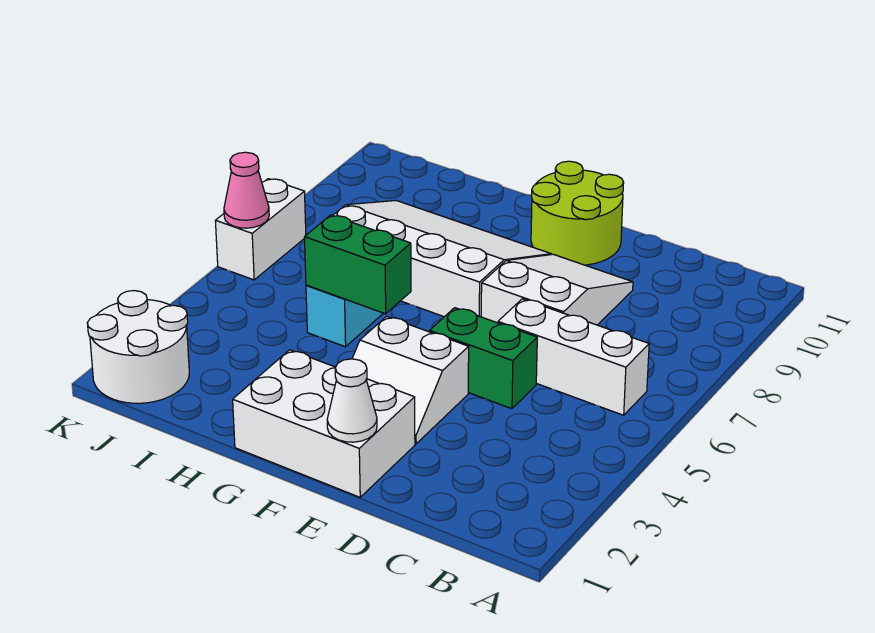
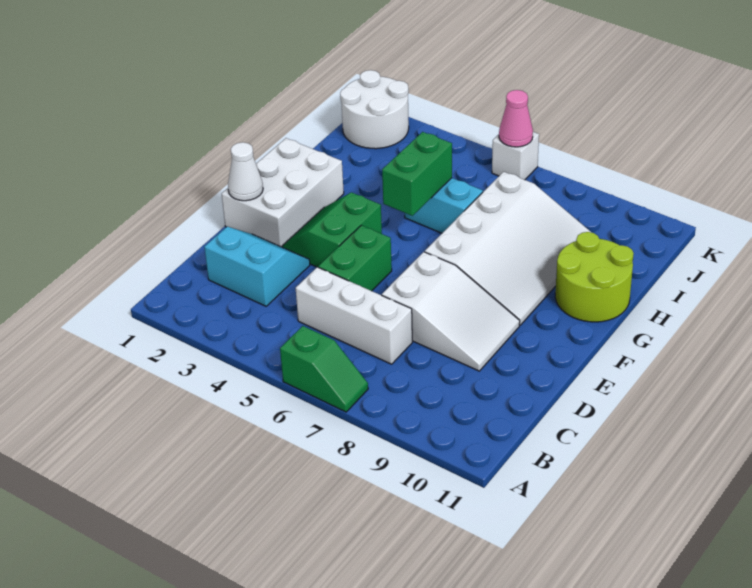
none -> green 1x2 slope [280,326,368,412]
white 1x3 brick [498,299,649,415] -> white 1x3 brick turned to [296,267,412,364]
none -> cyan 2x2 slope [204,227,310,306]
white 2x2 slope [352,316,469,444] -> green 2x2 slope [282,192,382,267]
lime 2x2 round brick [531,161,624,265] -> lime 2x2 round brick moved to [555,232,634,322]
white 1x2 brick [215,179,306,280] -> white 1x1 brick [492,132,539,180]

